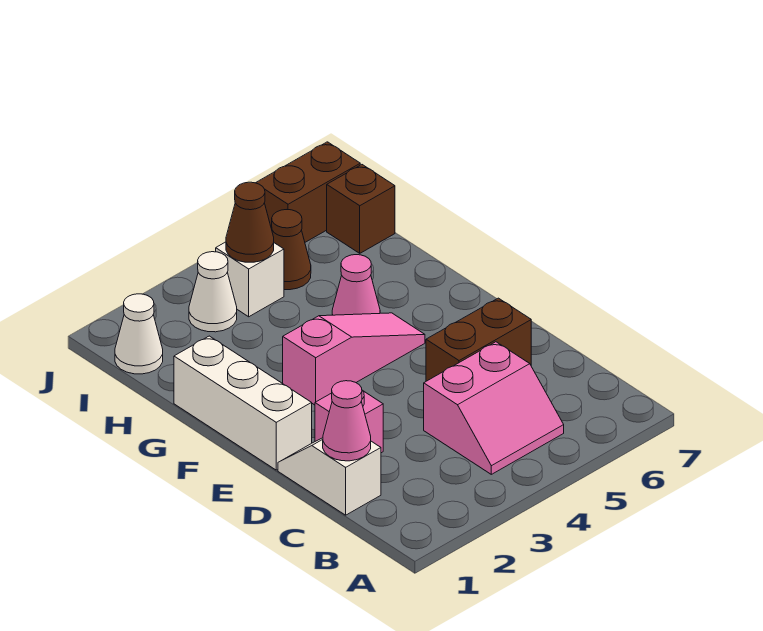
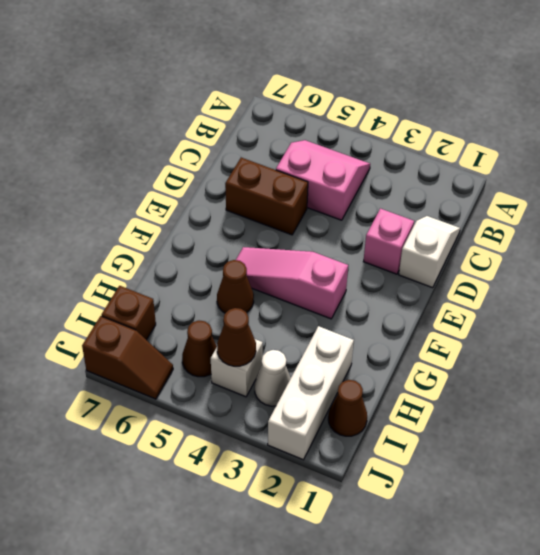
white 1x2 slope [278,438,381,515] -> white 1x2 slope turned to [399,216,460,288]
pink 1x1 cone [323,381,371,461] -> none
white 1x3 brick [174,336,312,470] -> white 1x3 brick moved to [268,326,354,460]
pink 1x1 cone [332,255,380,315] -> brown 1x1 cone [217,260,254,313]
white 1x1 cone [115,294,163,374] -> brown 1x1 cone [328,380,367,436]
brown 1x2 brick [256,142,360,242] -> brown 1x2 slope [82,316,173,399]

